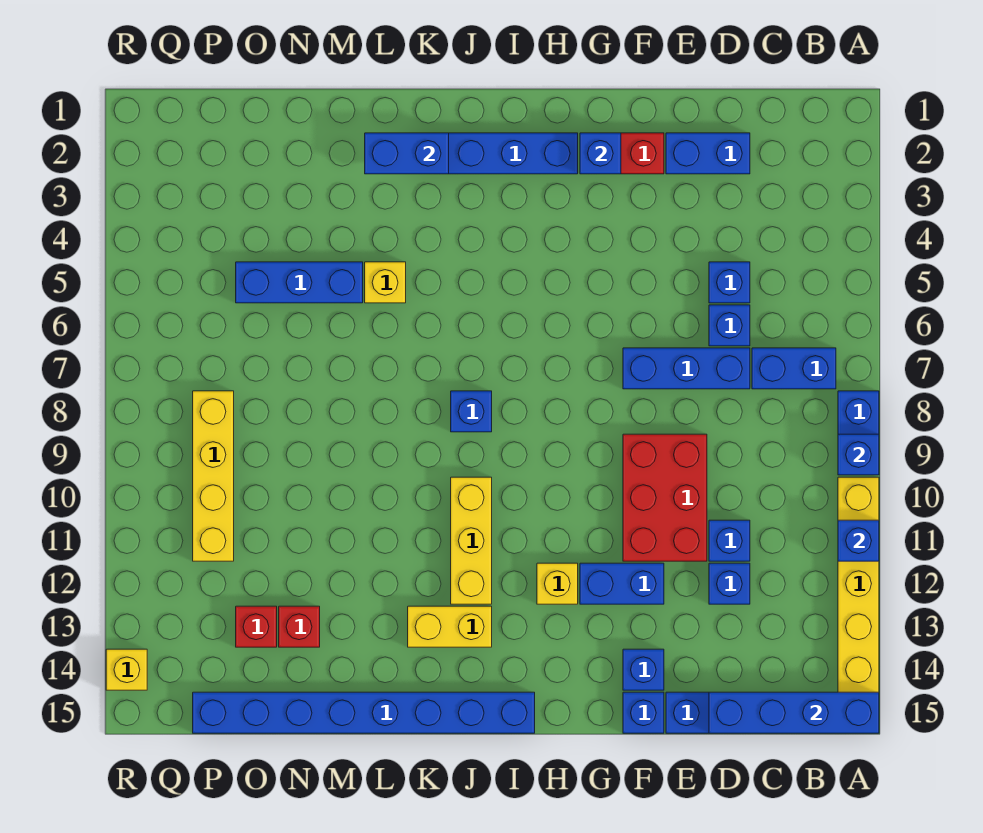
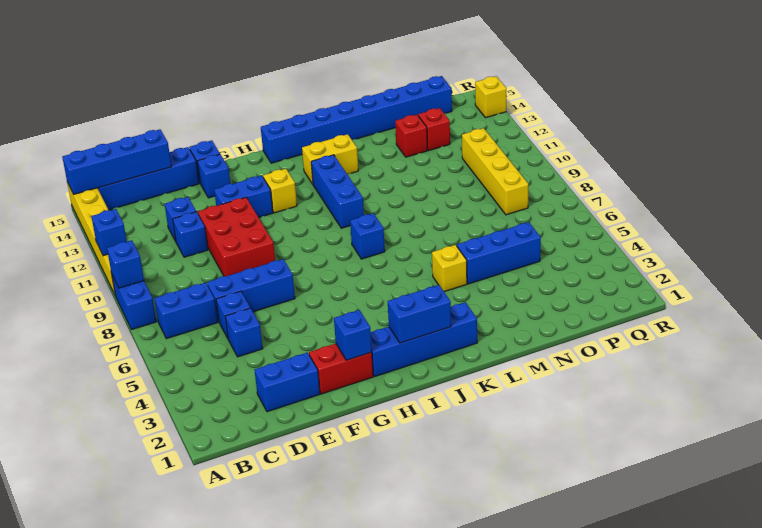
yellow 1x3 brick [451,477,492,604] -> blue 1x3 brick [311,155,364,228]
blue 1x2 brick [365,133,449,174] -> blue 1x2 brick moved to [388,285,451,343]

